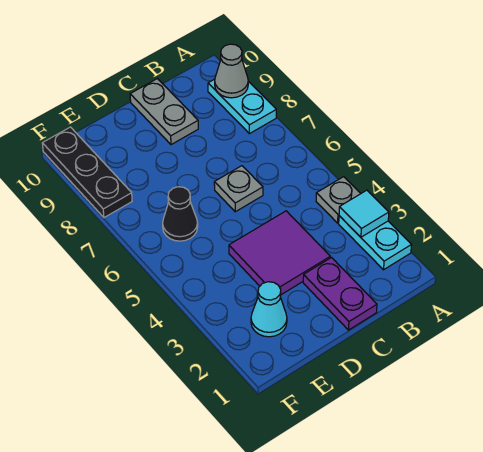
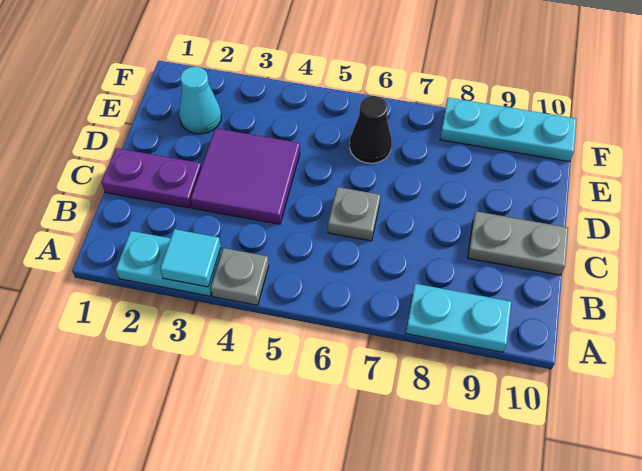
grey 1x1 cone [215,44,248,98] -> none
black 1x3 plate [42,127,132,218] -> cyan 1x3 plate [440,98,576,162]

